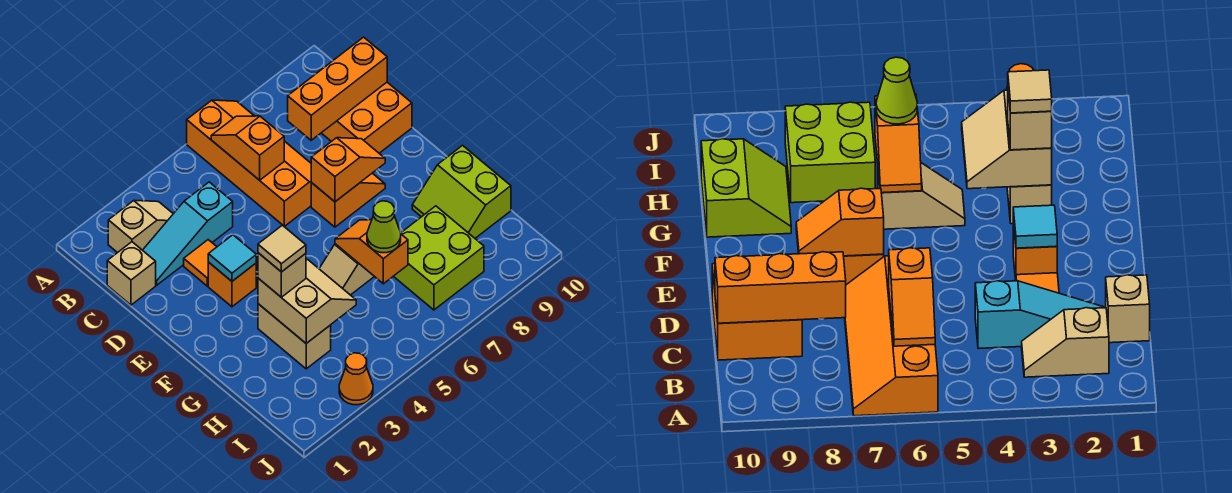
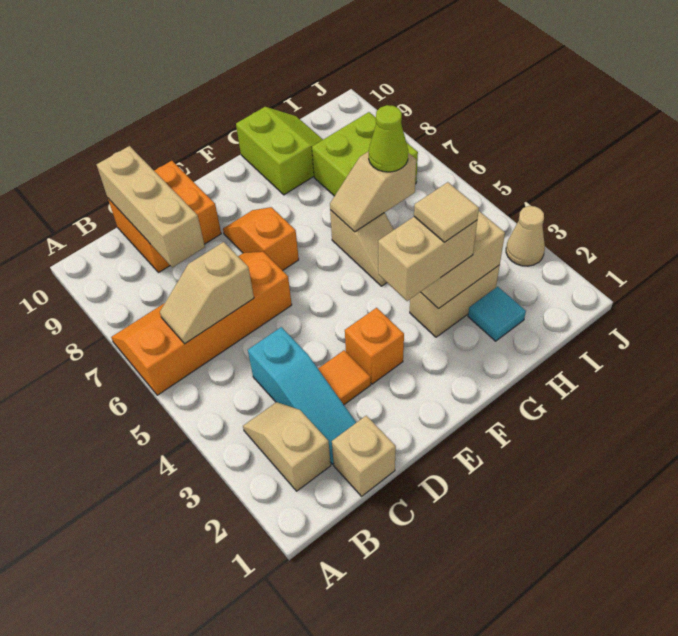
orange 1x2 slope [211,116,284,180] -> tan 1x2 slope [160,242,254,344]
orange 1x3 brick [288,37,387,140] -> tan 1x3 brick [96,146,205,268]
cyan 1x1 tile [208,235,256,281] -> cyan 1x1 tile moved to [468,287,526,341]
orange 1x2 slope [311,138,385,202] -> none
tan 1x1 brick [258,253,306,297] -> tan 1x2 brick [378,217,477,301]
orange 1x2 slope [335,220,408,284] -> tan 1x2 slope [330,151,416,232]
lime 2x2 slope [412,145,511,238] -> lime 2x2 slope turned to [236,107,323,195]
orange 1x1 cone [339,353,373,405] -> tan 1x1 cone [506,206,545,266]

